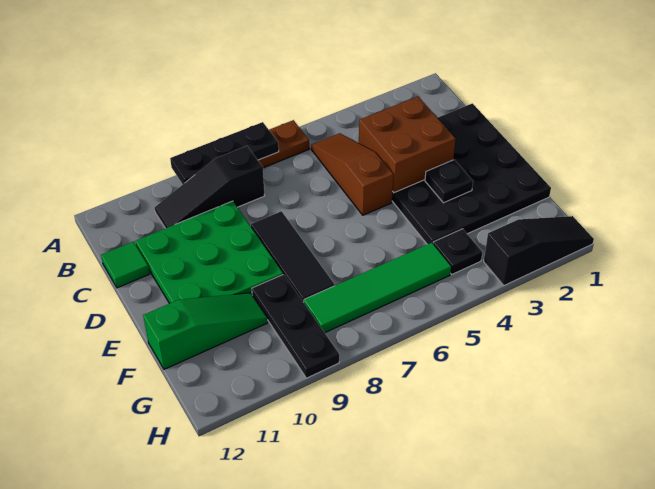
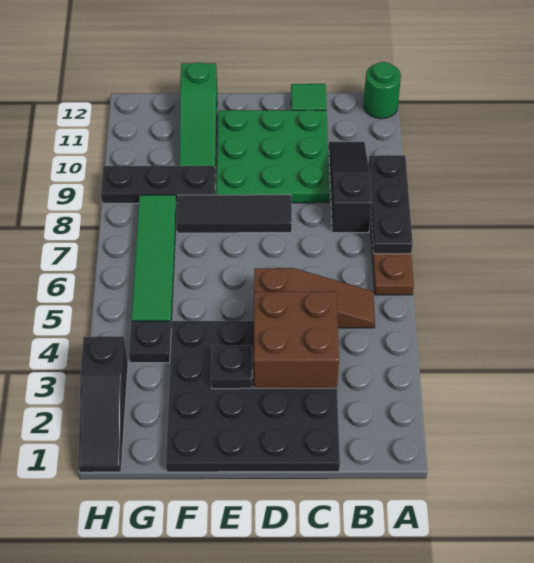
none -> green 1x1 round brick [363,62,401,119]

